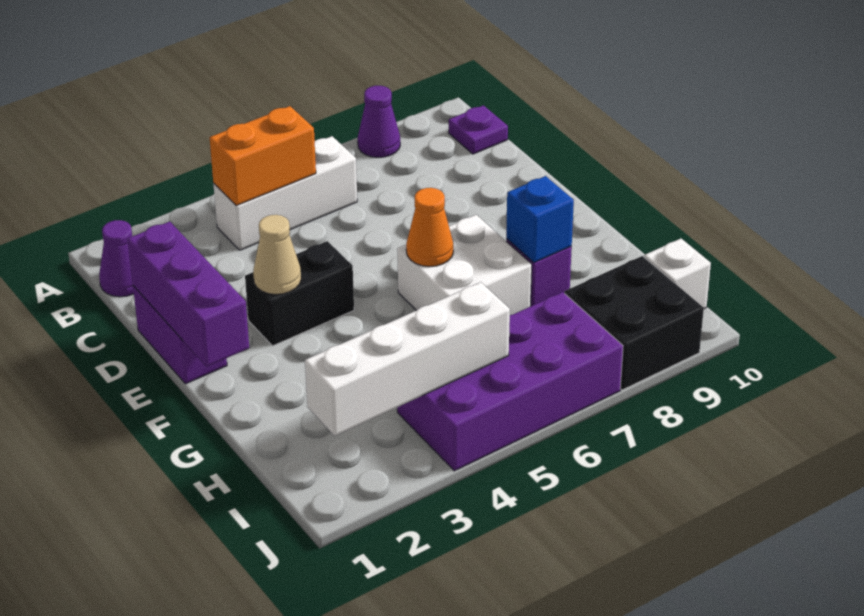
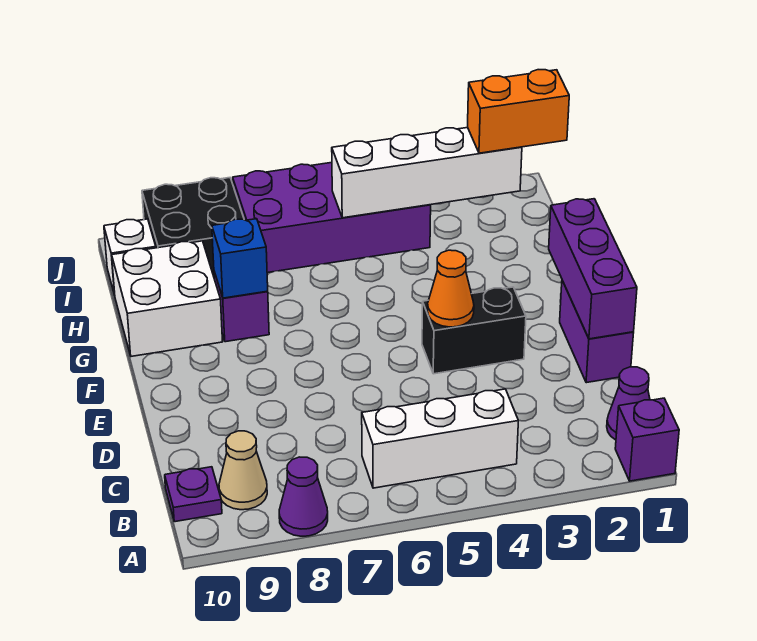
none -> purple 1x1 brick [615,398,679,481]
orange 1x2 brick [210,106,316,205] -> orange 1x2 brick moved to [468,70,569,153]
tan 1x1 cone [253,215,301,294] -> tan 1x1 cone moved to [219,431,267,510]
white 2x2 brick [397,215,532,315] -> white 2x2 brick moved to [112,241,223,356]
orange 1x1 cone [406,188,453,267] -> orange 1x1 cone moved to [428,250,474,327]

